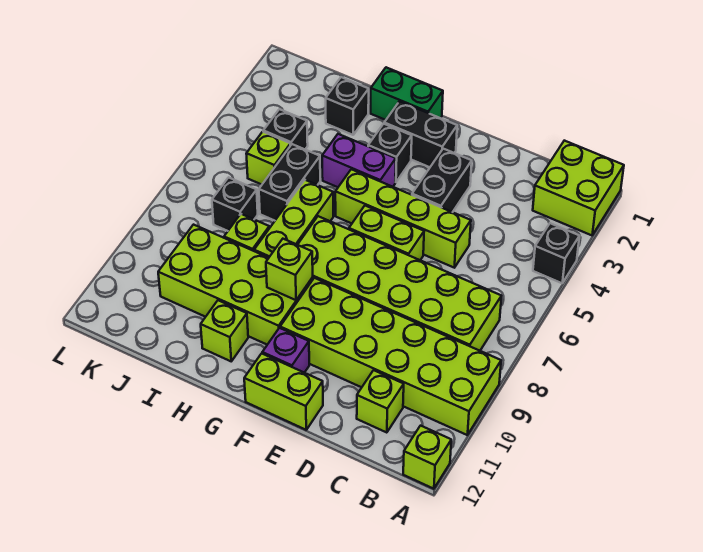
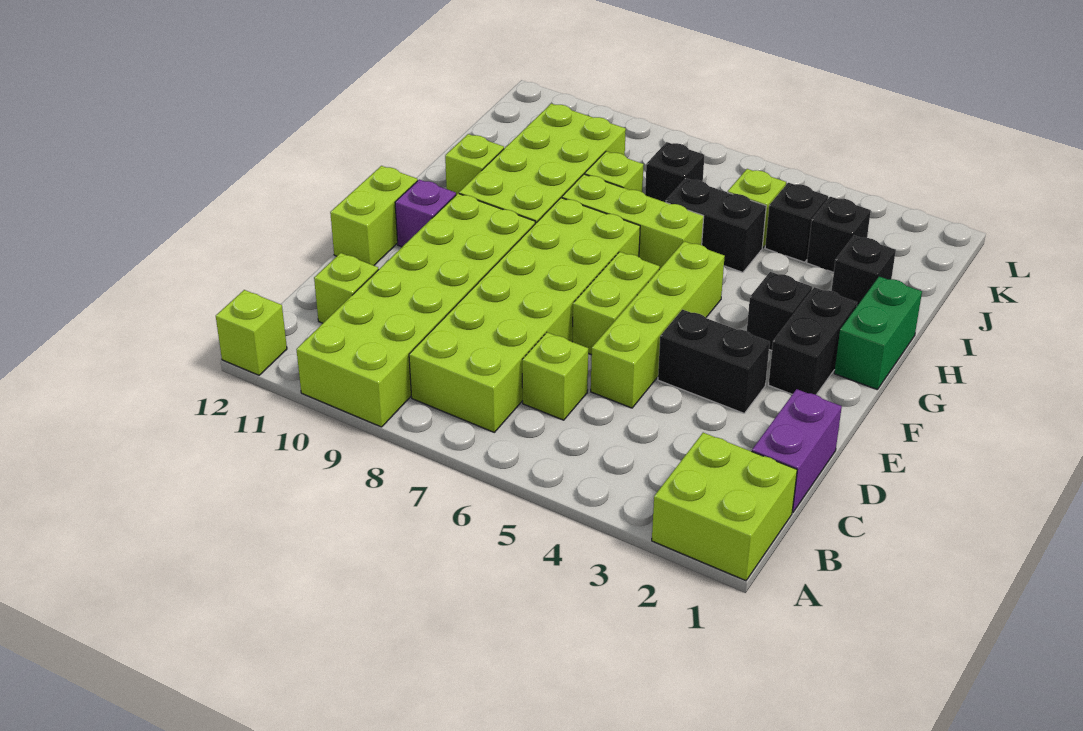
black 1x1 brick [533,223,579,283] -> black 1x1 brick moved to [807,197,871,272]
purple 1x2 brick [322,134,396,187] -> purple 1x2 brick moved to [752,389,842,513]
lime 1x1 brick [266,239,313,300] -> lime 1x1 brick moved to [522,332,588,420]

